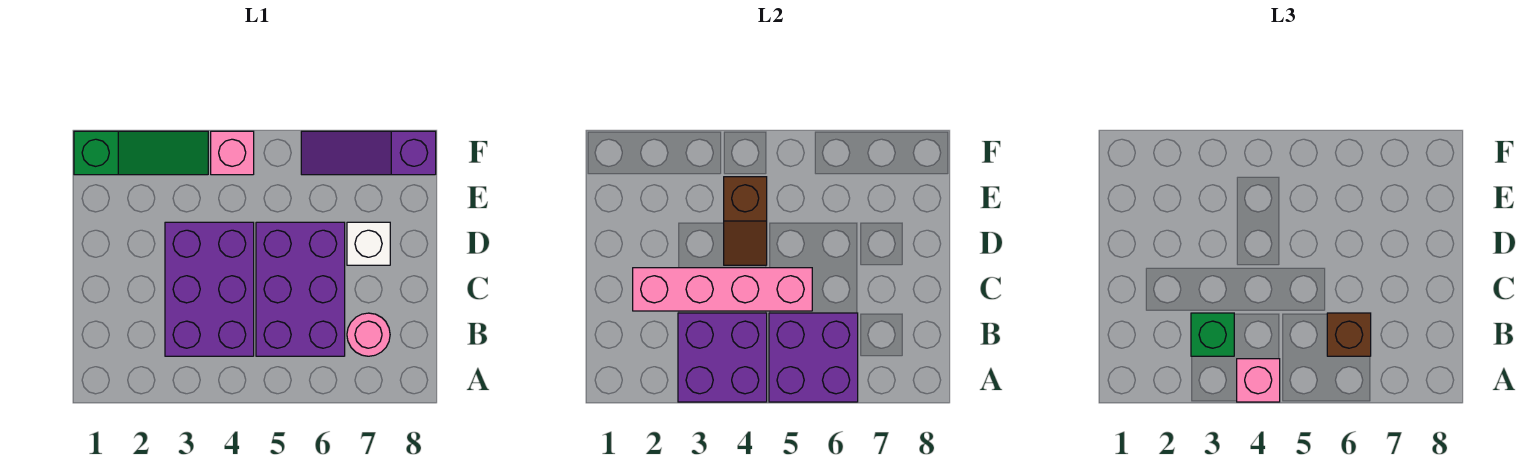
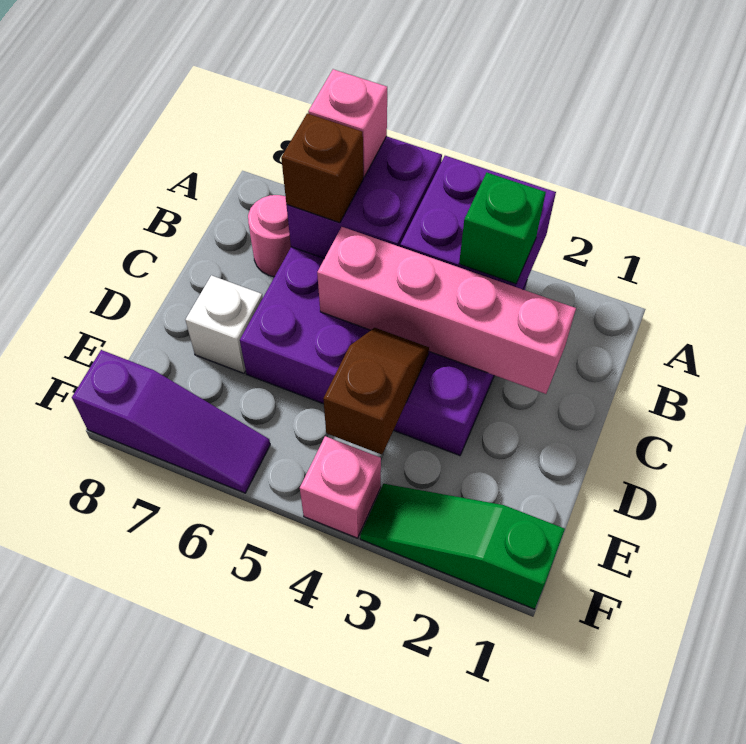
pink 1x1 brick [1237,359,1280,402] -> pink 1x1 brick moved to [308,69,387,177]

